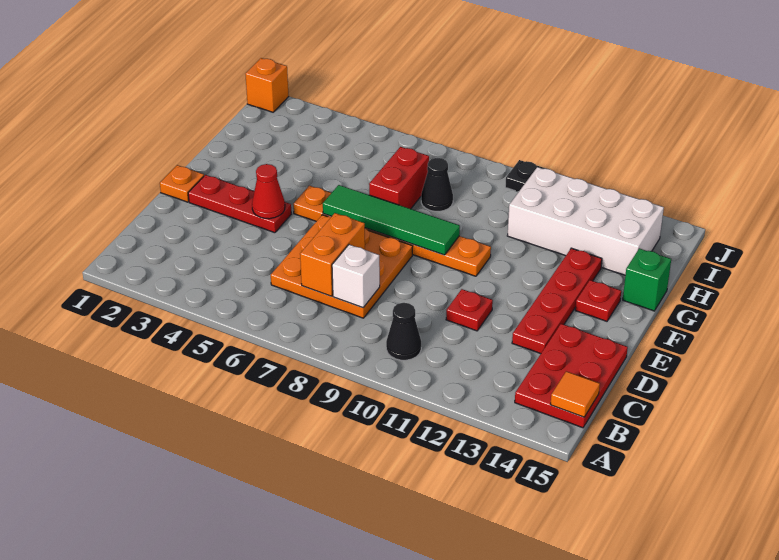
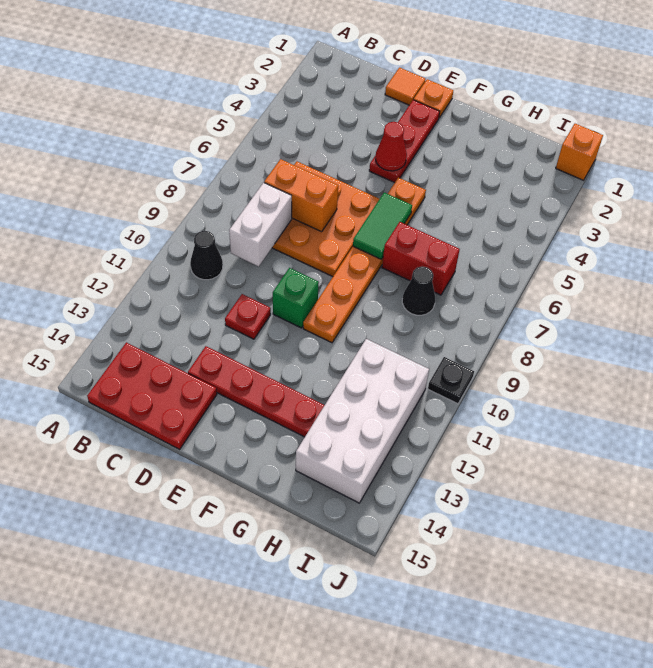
orange 1x1 tile [550,371,600,417] -> orange 1x1 tile moved to [385,68,426,105]
white 1x1 brick [332,245,380,308] -> white 1x2 brick [229,183,292,266]
green 1x4 tile [323,185,460,255] -> green 1x2 tile [353,193,412,259]
red 1x1 plate [575,280,621,321] -> none
green 1x1 brick [623,248,671,311] -> green 1x1 brick moved to [273,268,319,328]

